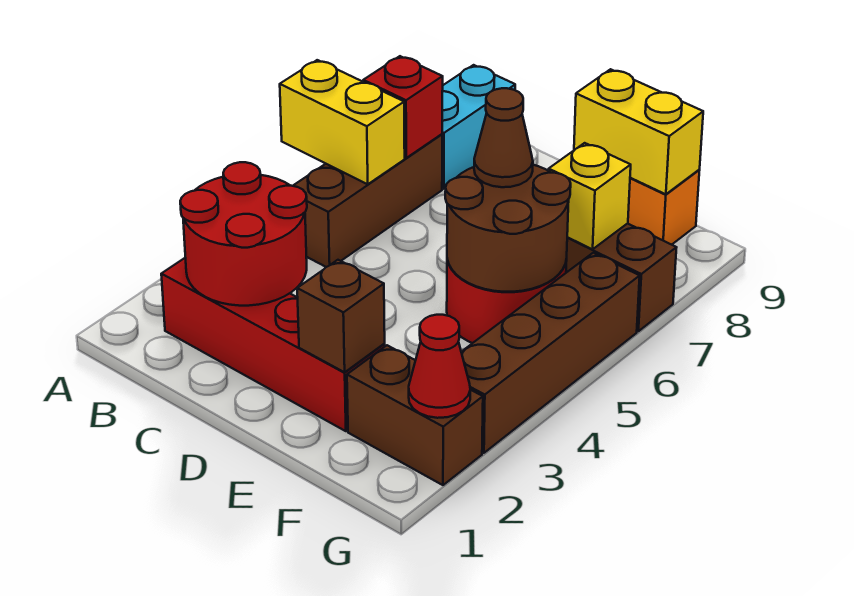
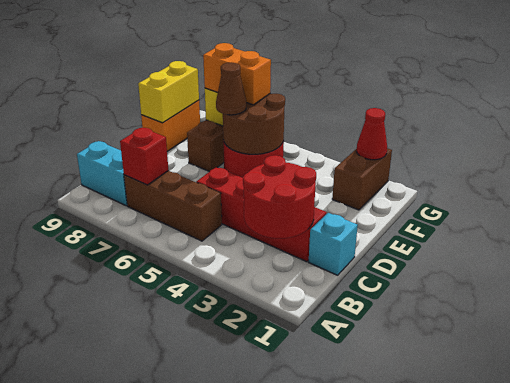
yellow 1x2 brick [280,60,405,184] -> none
red 1x4 brick [161,258,385,431] -> red 1x4 brick turned to [196,167,327,262]
none -> cyan 1x1 brick [309,213,358,275]
brown 1x1 brick [297,260,385,372] -> none
none -> orange 1x2 brick [203,43,271,105]
brown 1x4 brick [461,253,640,453] -> none

